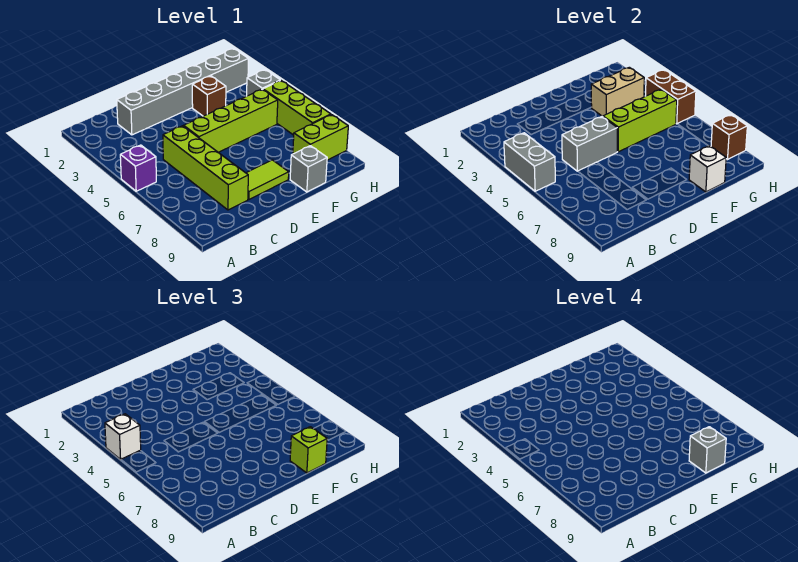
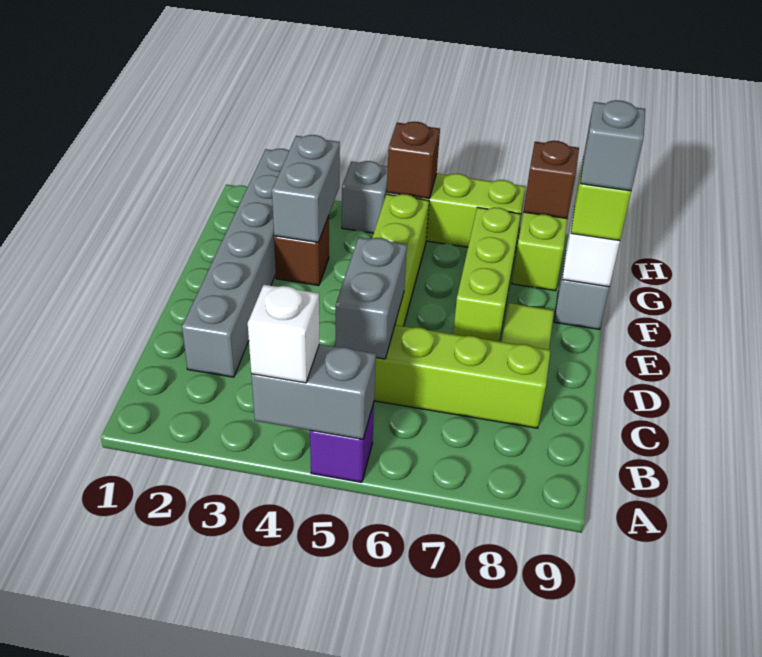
lime 1x3 brick [603,89,677,152] -> lime 1x3 brick moved to [453,207,521,342]
tan 1x2 brick [591,67,644,117] -> grey 1x2 brick [272,135,340,243]
brown 1x2 brick [646,70,696,124] -> brown 1x1 brick [387,122,440,198]

